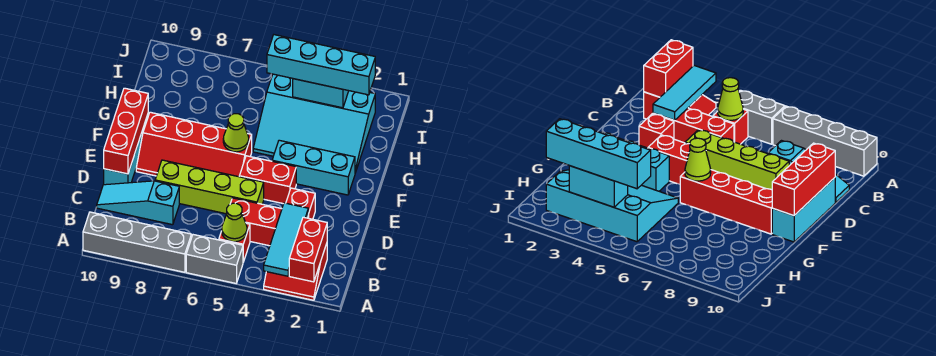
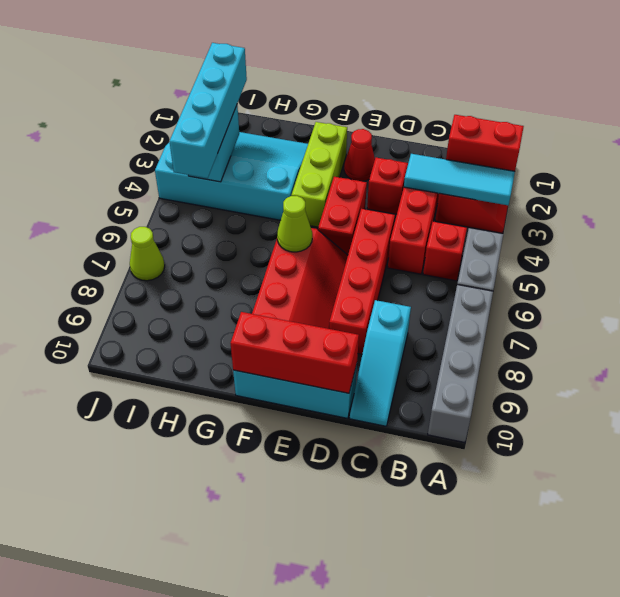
lime 1x1 cone [222,203,247,242] -> lime 1x1 cone moved to [130,227,165,281]
lime 1x4 brick [155,160,264,214] -> red 1x4 brick [329,209,395,354]
none -> red 1x1 cone [344,129,375,181]
cyan 1x3 brick [272,140,355,195] -> lime 1x3 brick [291,122,347,227]
cyan 3x4 slope [253,74,375,173] -> cyan 3x4 slope turned to [155,132,308,220]

